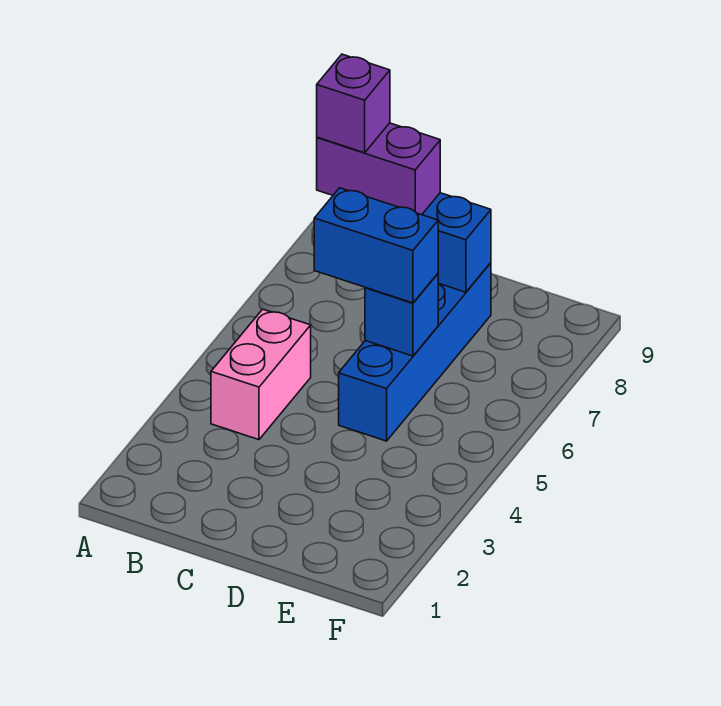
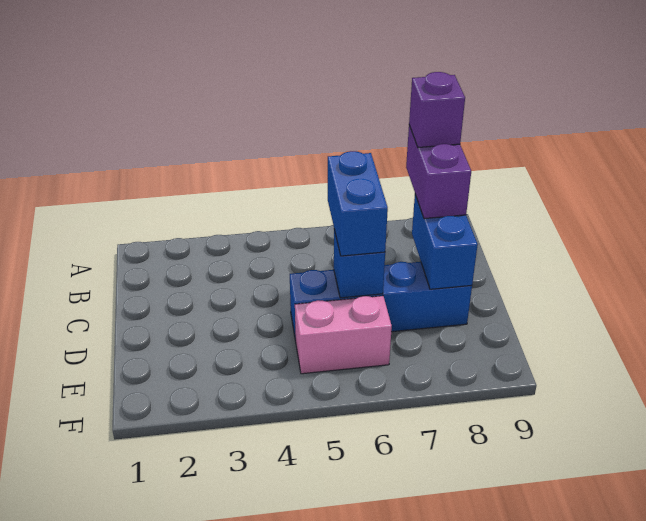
pink 1x2 brick [211,309,311,440] -> pink 1x2 brick moved to [295,296,392,374]

